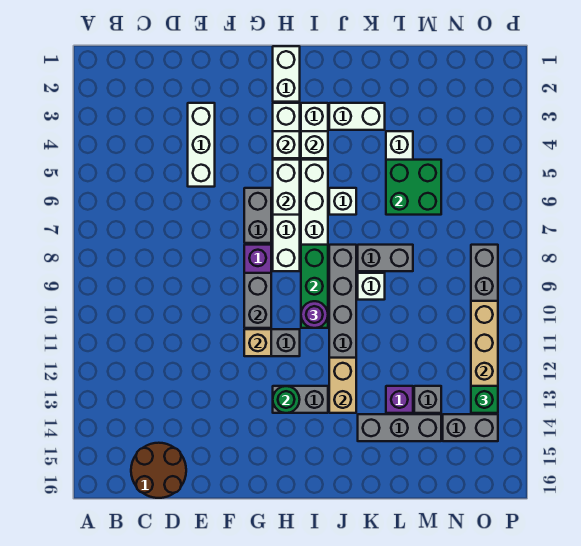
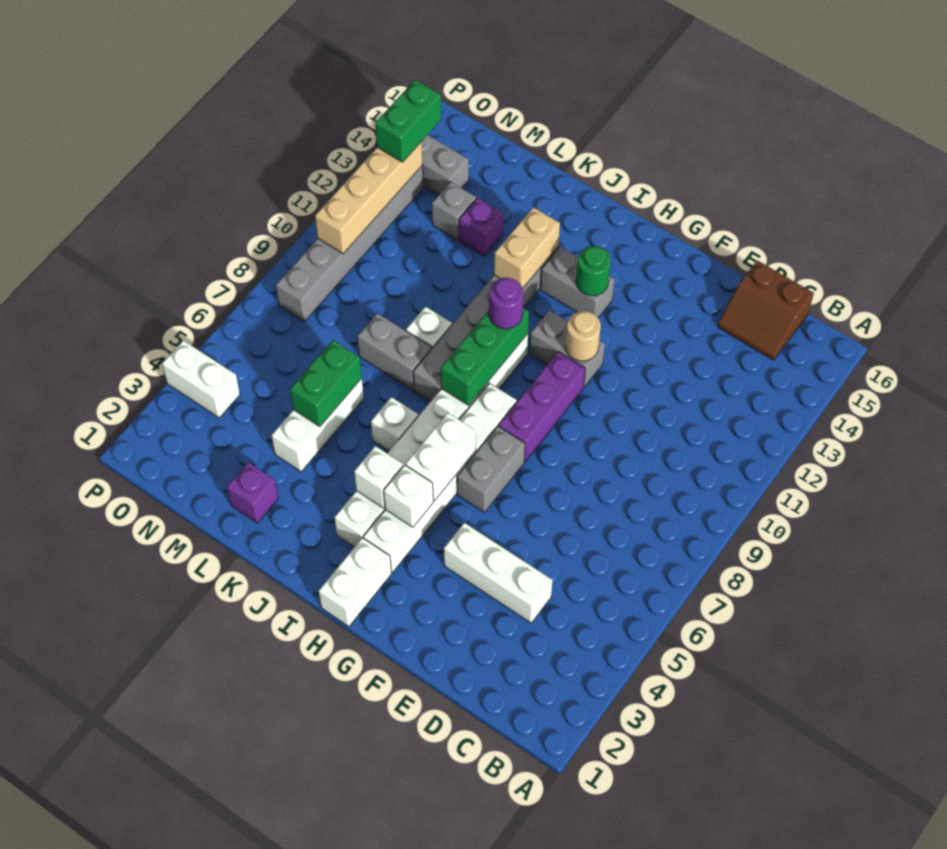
brown 2x2 round brick [131,443,186,498] -> brown 2x2 slope [718,260,814,360]
white 1x3 brick [188,103,215,187] -> white 1x3 brick turned to [444,523,552,623]
grey 1x2 brick [244,273,271,328] -> none
tan 1x1 brick [244,329,271,356] -> tan 1x1 round brick [565,311,601,361]
white 1x2 brick [329,103,385,130] -> white 1x2 brick moved to [162,340,240,418]
grey 1x3 brick [358,414,441,441] -> none
none -> purple 1x1 brick [227,462,278,523]
green 2x2 brick [386,160,441,215] -> green 1x2 brick [290,340,362,427]
green 1x1 brick [471,386,498,413] -> green 1x2 brick [375,80,441,162]

